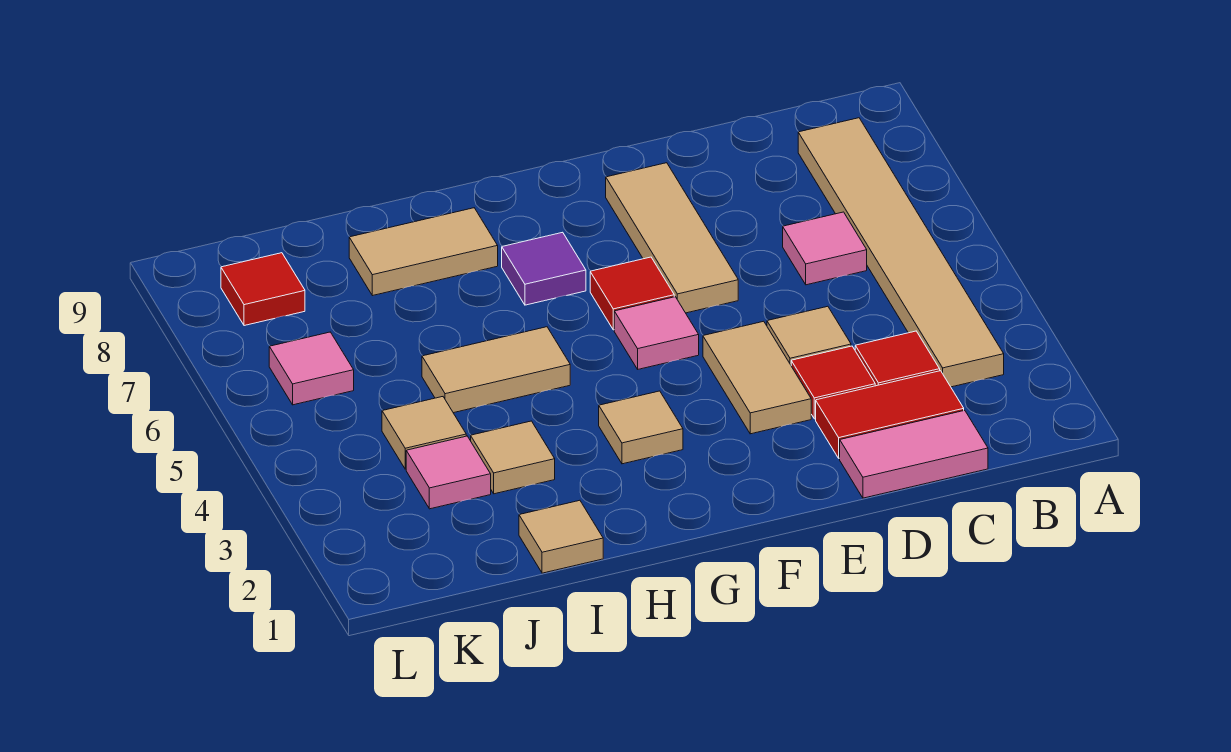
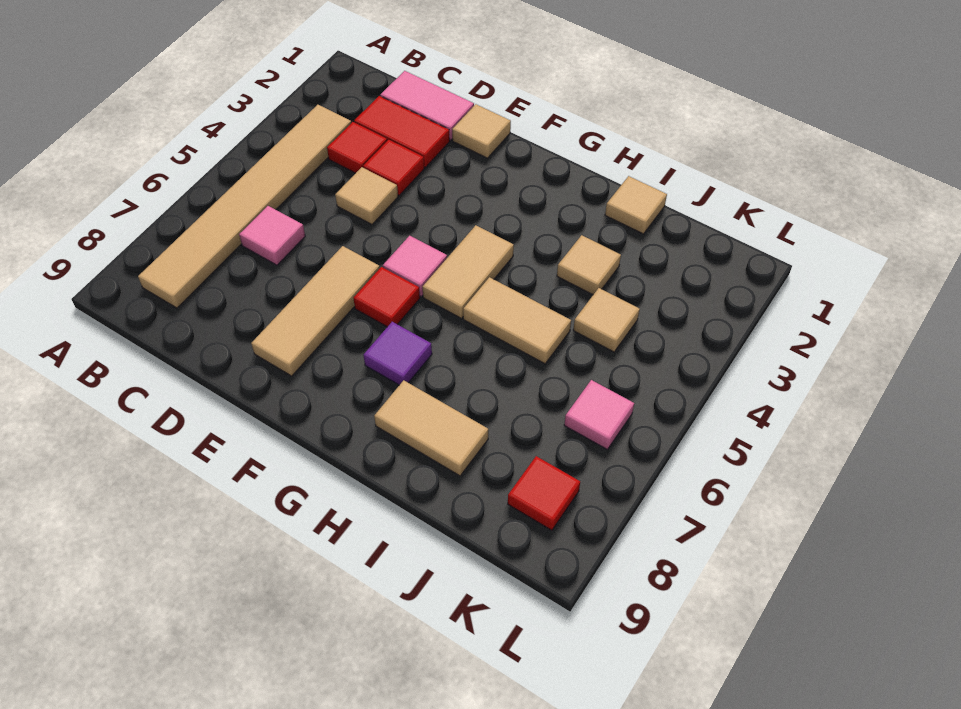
tan 1x2 tile [703,321,811,434] -> tan 1x2 tile moved to [423,225,514,319]
tan 1x1 tile [599,391,683,464] -> tan 1x1 tile moved to [452,104,511,158]
pink 1x1 tile [406,436,491,509] -> none

